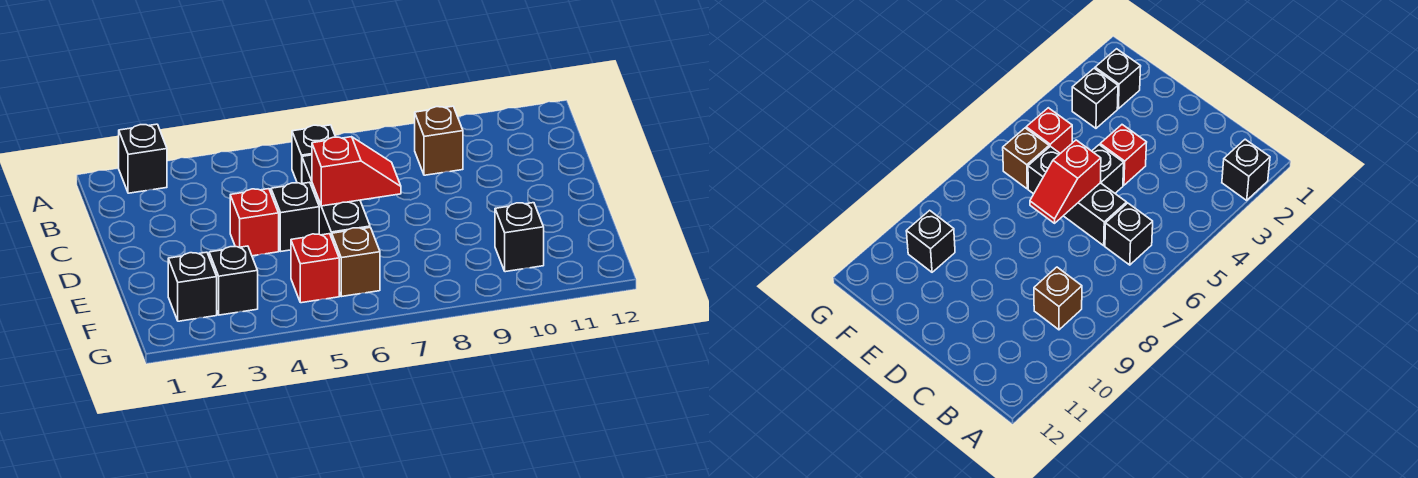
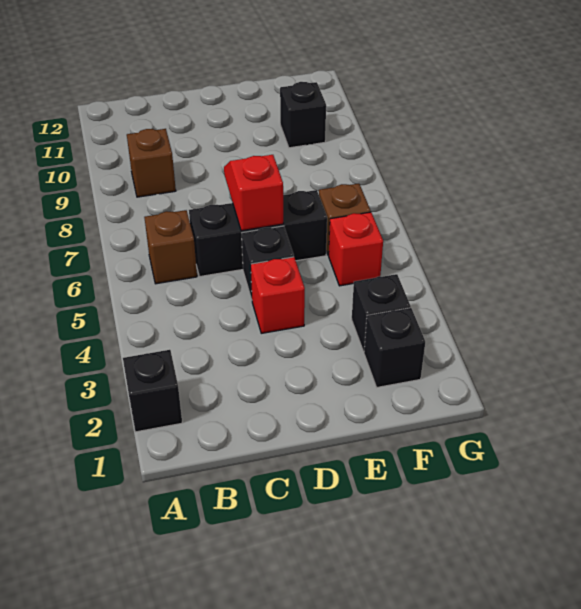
black 1x1 brick [292,125,335,184] -> brown 1x1 brick [144,210,197,284]

